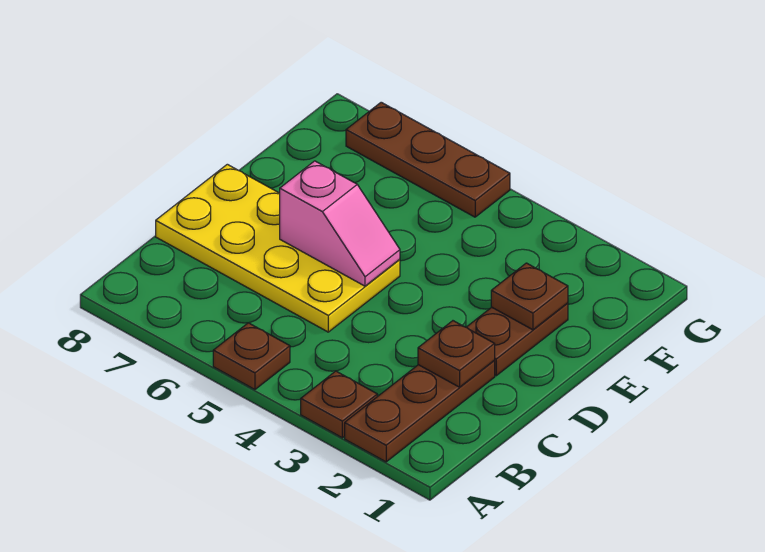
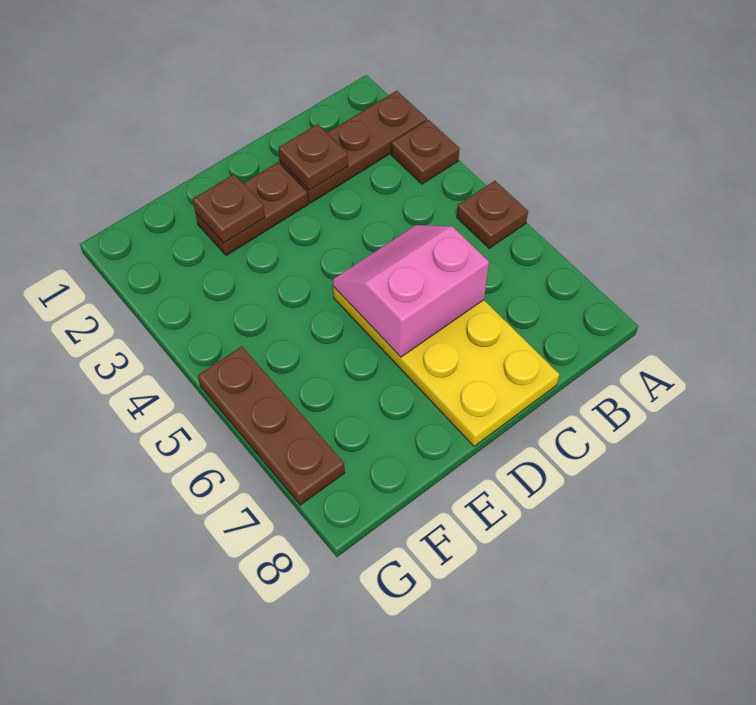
pink 1x2 slope [280,161,400,286] -> pink 2x2 slope [333,225,489,357]

